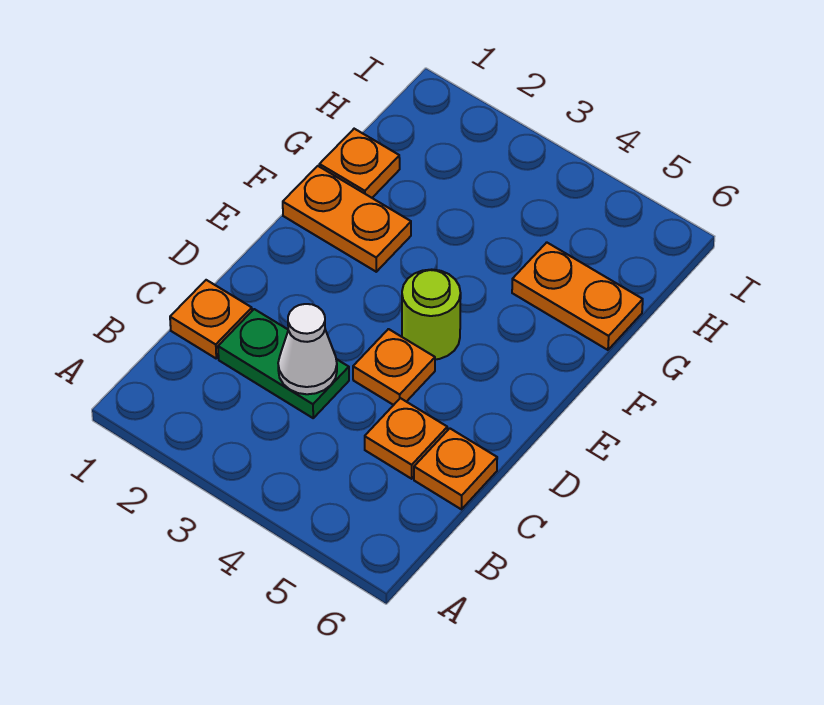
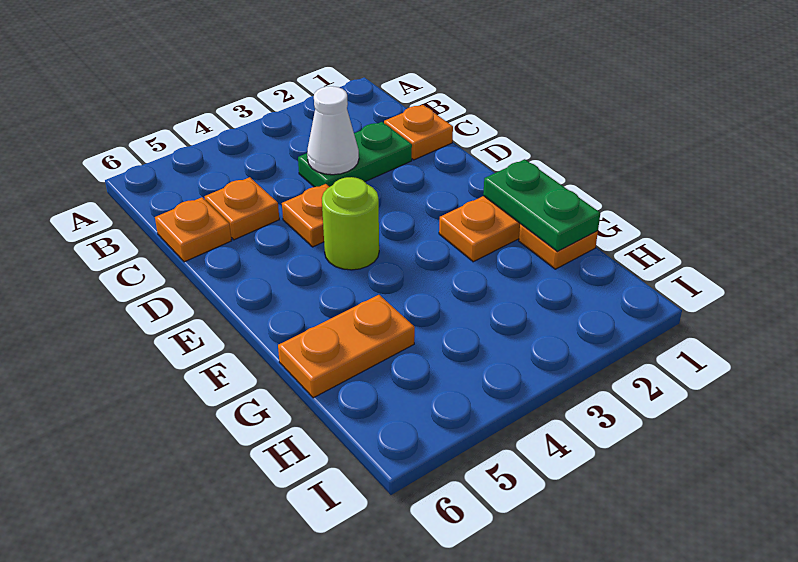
none -> green 1x2 plate [483,159,600,251]

